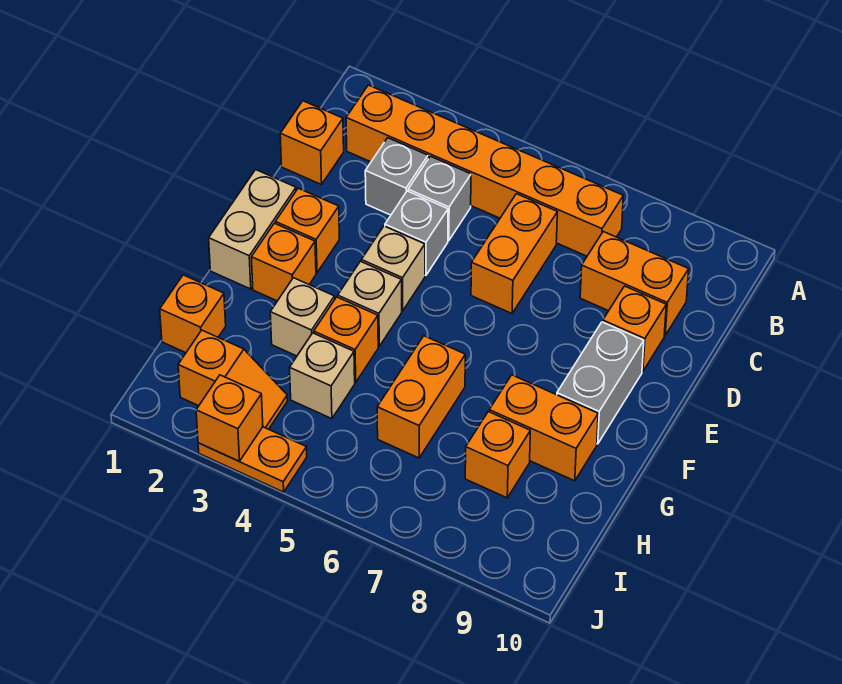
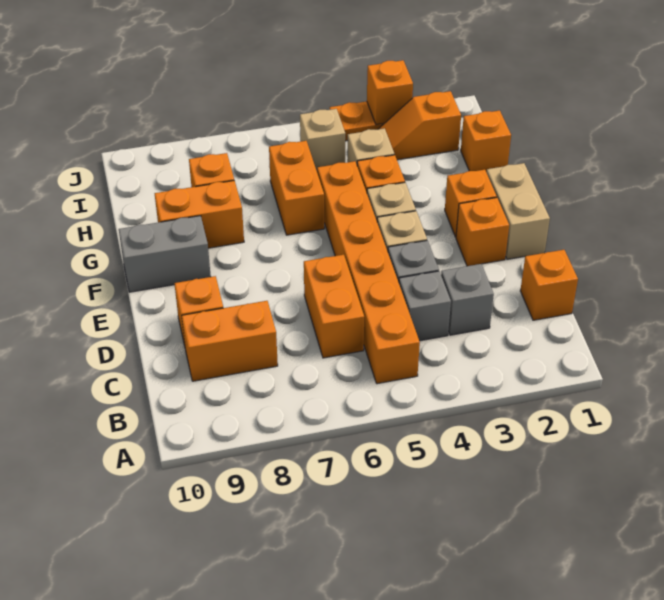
orange 1x6 brick [346,85,623,256] -> orange 1x6 brick turned to [317,161,420,384]
grey 1x2 brick [557,322,644,444] -> grey 1x2 brick turned to [119,216,211,292]
tan 1x1 brick [270,278,335,356] -> tan 1x1 brick moved to [300,109,345,171]

